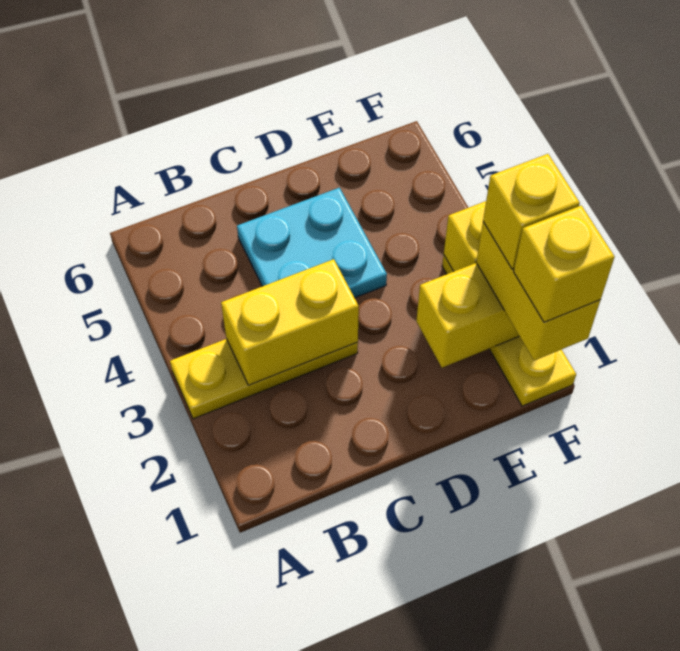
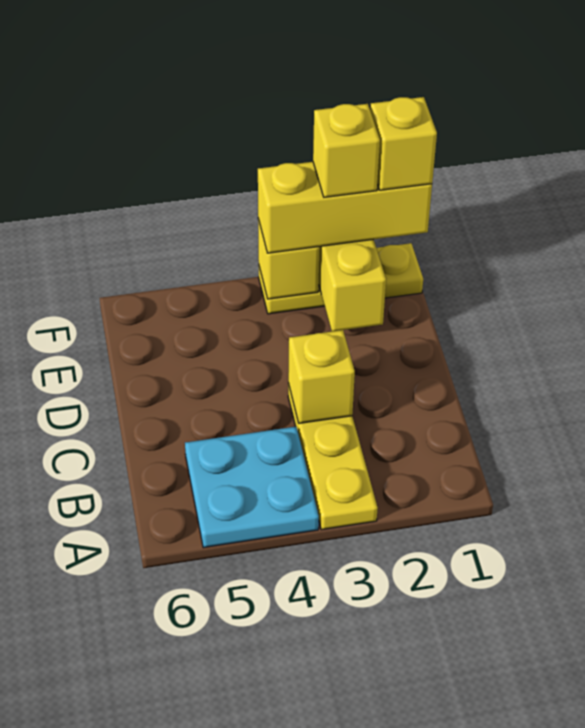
yellow 1x2 brick [221,259,359,385] -> yellow 1x1 brick [288,330,355,423]
cyan 2x2 plate [237,188,387,298] -> cyan 2x2 plate moved to [185,427,319,548]
yellow 1x2 brick [476,222,600,361] -> yellow 1x3 brick [258,162,432,253]

